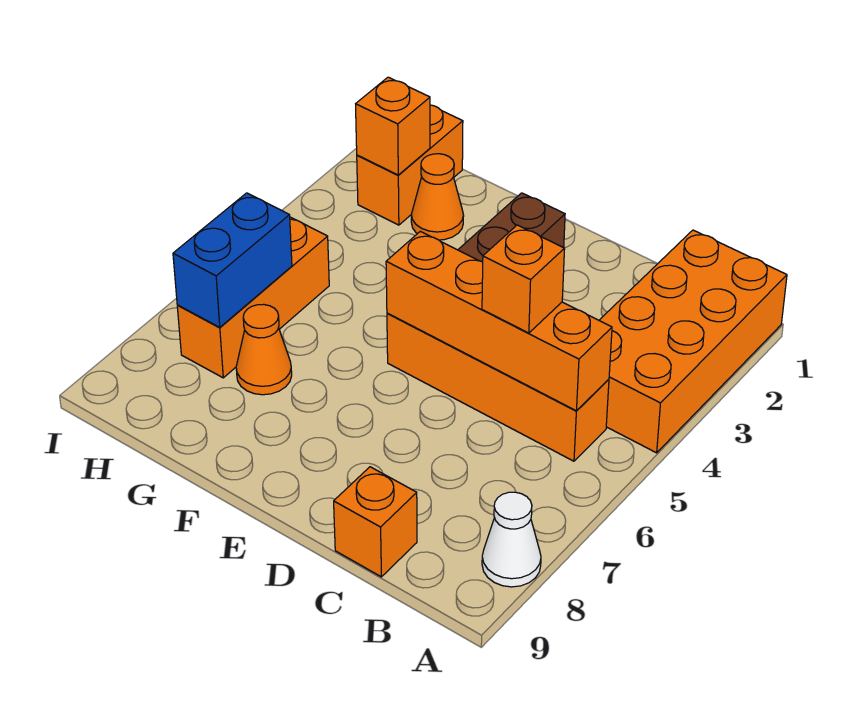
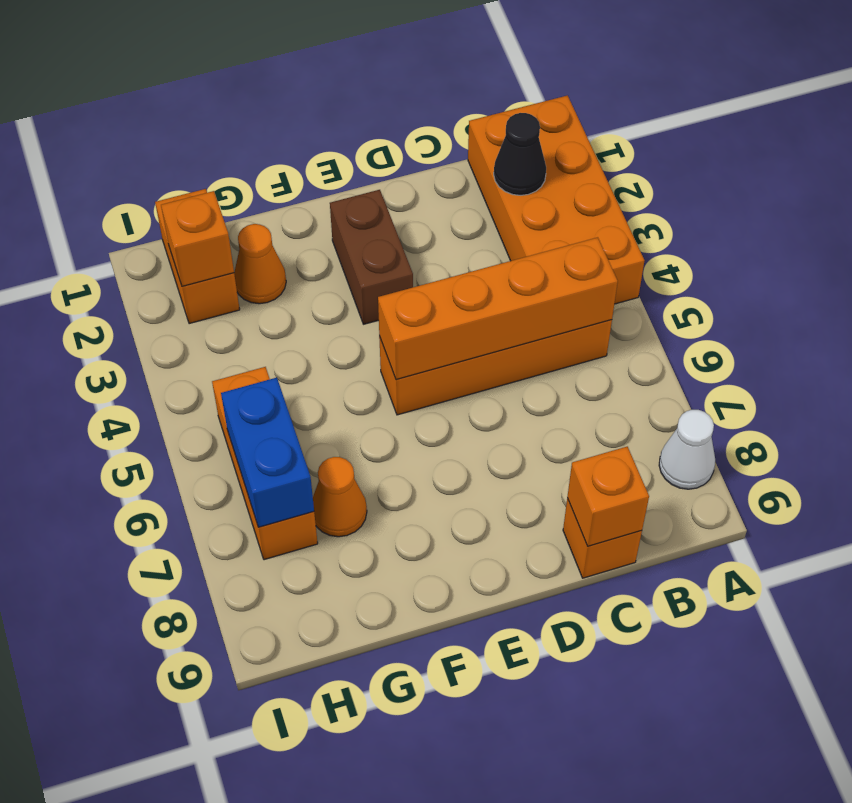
none -> black 1x1 cone [494,113,546,195]
orange 1x1 brick [482,225,565,333] -> orange 1x1 brick moved to [567,447,649,546]

